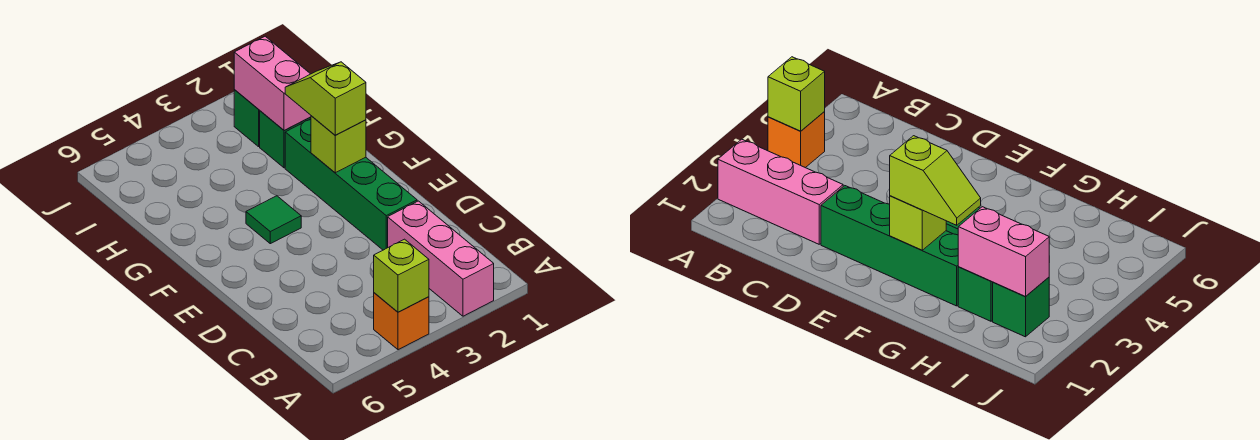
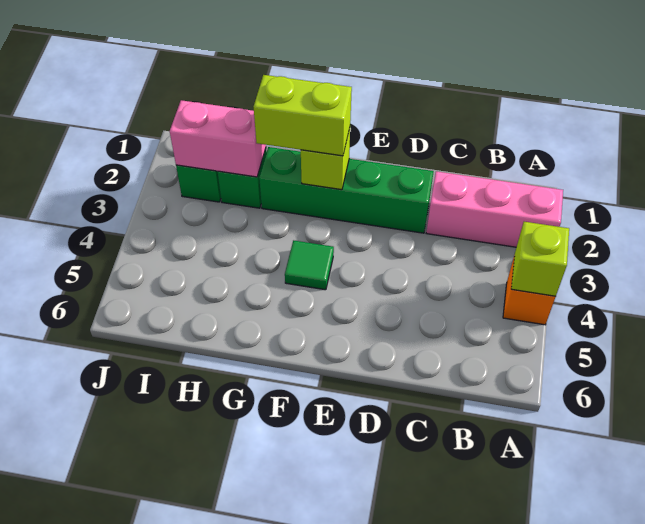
lime 1x2 slope [285,62,366,135] -> lime 1x2 brick [254,75,352,156]

